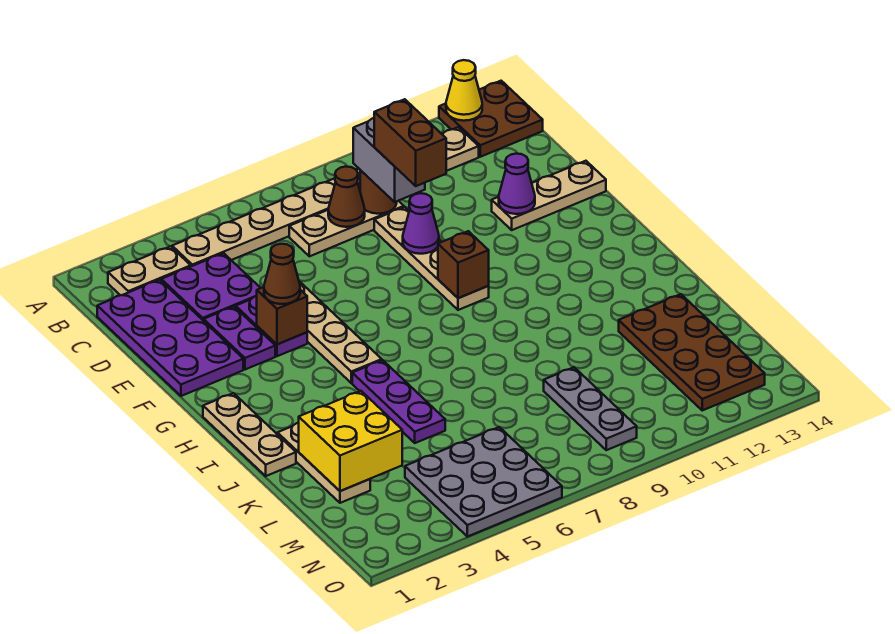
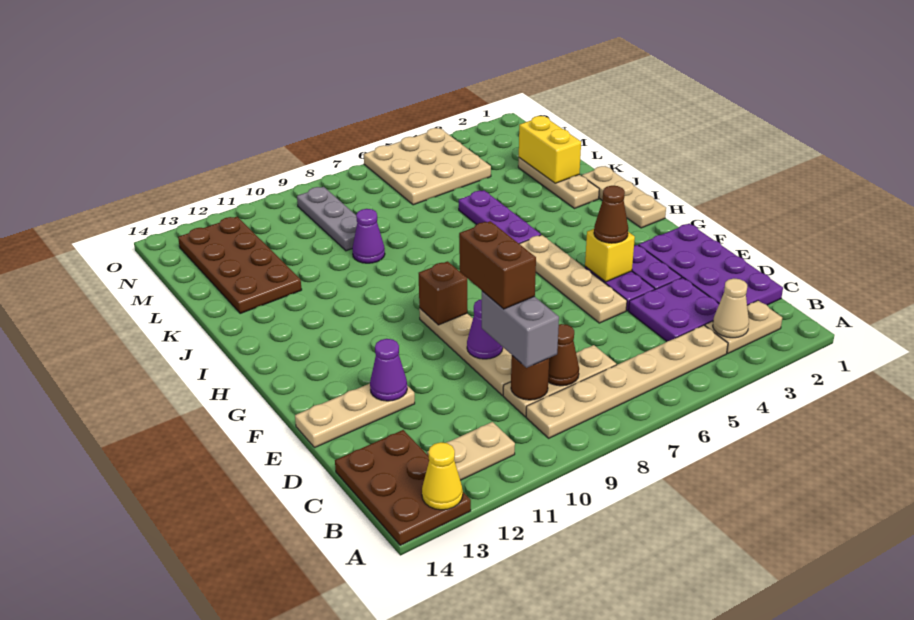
brown 2x2 plate [439,81,543,157] -> brown 2x3 plate [335,430,471,545]
none -> tan 1x1 cone [713,278,749,338]
brown 1x1 brick [257,287,307,344] -> yellow 1x1 brick [585,229,635,282]
yellow 2x2 brick [299,391,402,491] -> yellow 1x2 brick [519,116,581,183]
none -> purple 1x1 cone [352,209,385,263]
grey 3x3 plate [405,427,562,537] -> tan 3x3 plate [364,128,491,205]

